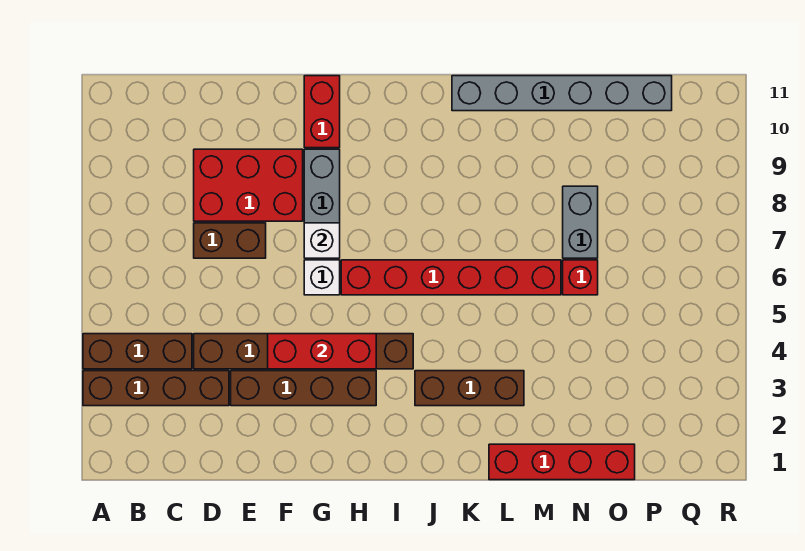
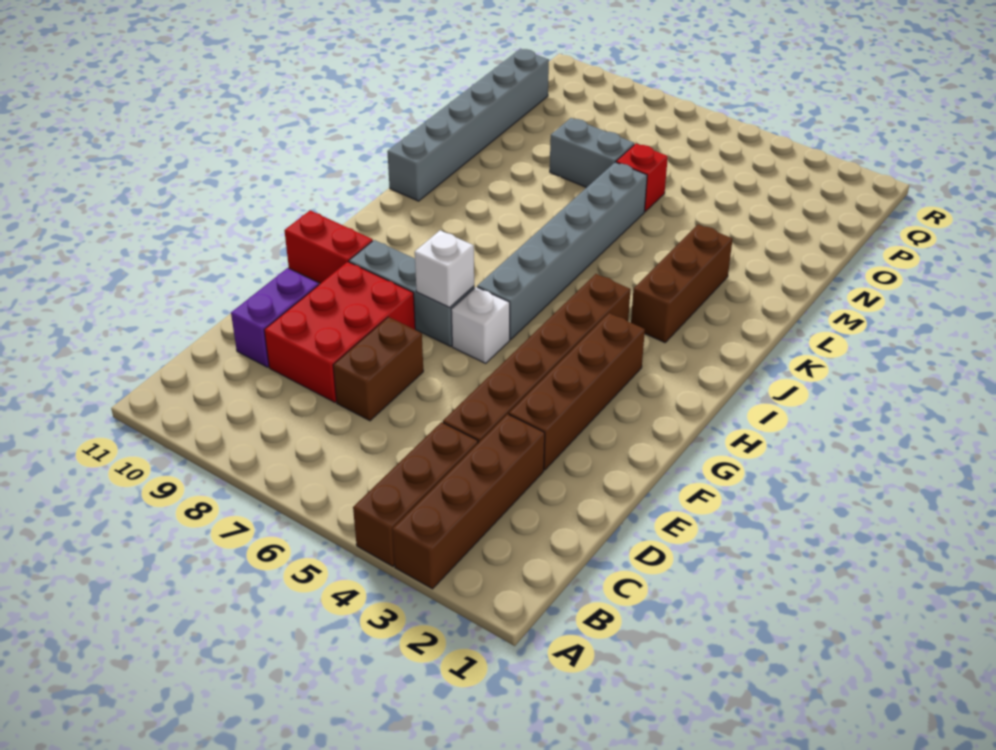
none -> purple 1x2 brick [231,268,319,367]
red 1x3 brick [268,334,376,369] -> none
red 1x6 brick [341,260,561,295] -> grey 1x6 brick [477,162,647,340]
red 1x4 brick [489,444,635,480] -> none

